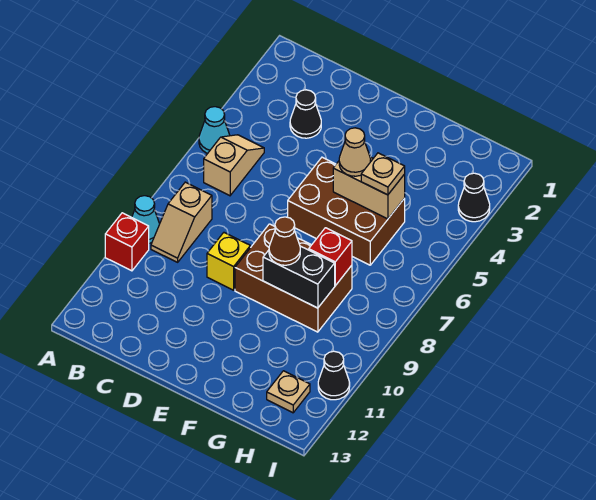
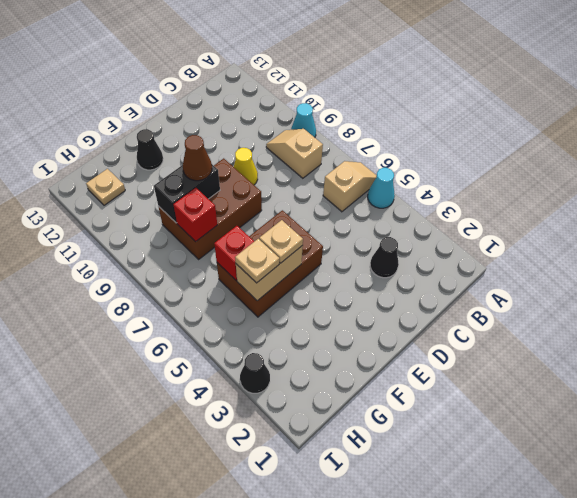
red 1x1 brick [105,213,149,271] -> red 1x1 brick moved to [214,226,254,280]
tan 1x2 slope [204,135,264,196] -> tan 1x2 slope turned to [323,161,377,212]
yellow 1x1 brick [207,233,250,290] -> yellow 1x1 cone [234,148,258,185]
tan 1x1 cone [339,128,371,176] -> tan 1x1 plate [259,220,303,263]
black 1x1 cone [318,351,350,400] -> black 1x1 cone moved to [137,129,163,170]

